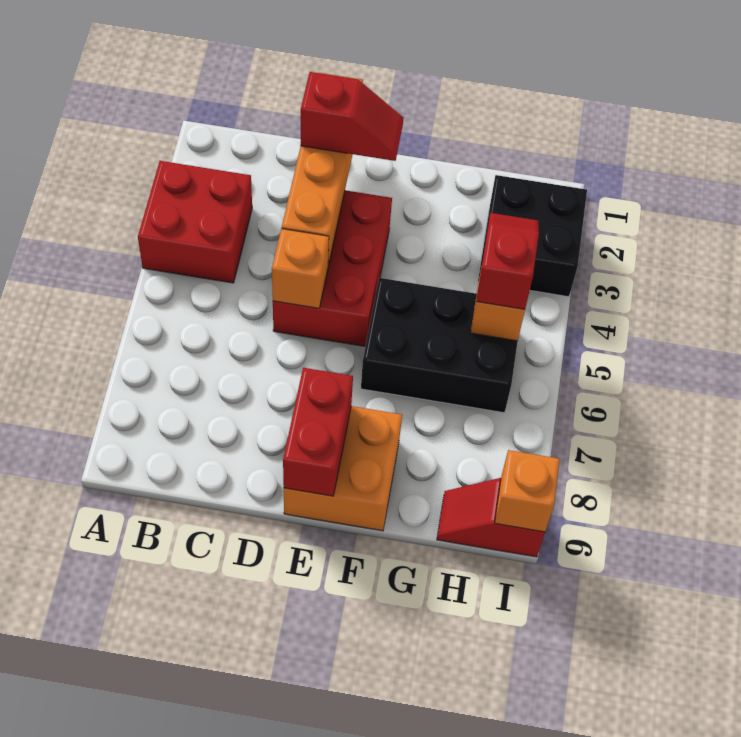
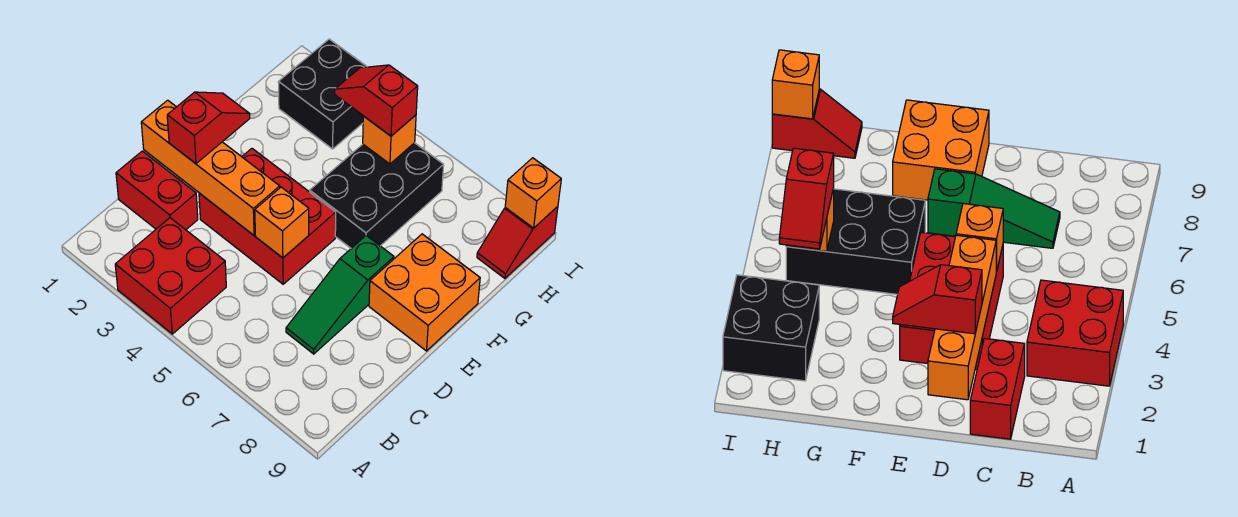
none -> green 1x3 slope [286,235,394,354]
red 1x2 brick [283,368,353,496] -> red 1x2 brick moved to [116,151,198,230]

